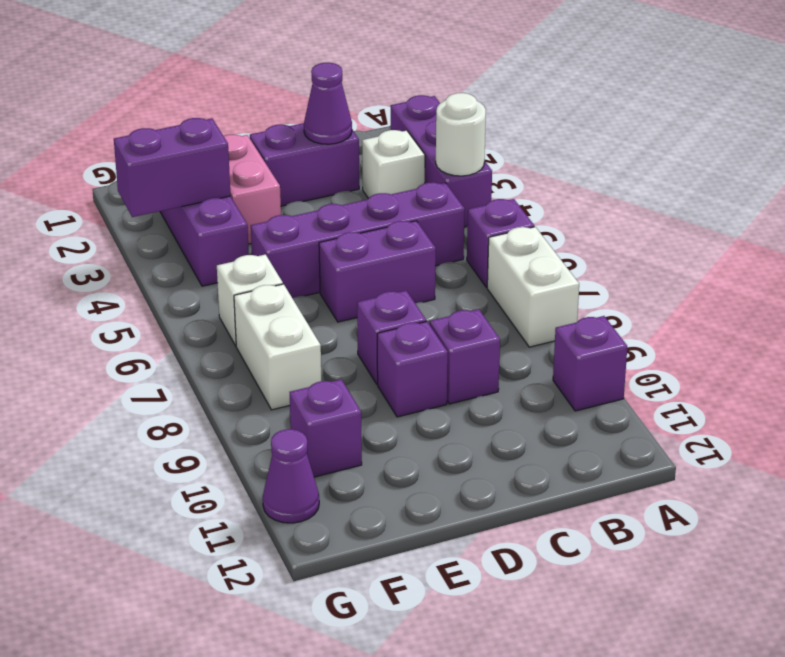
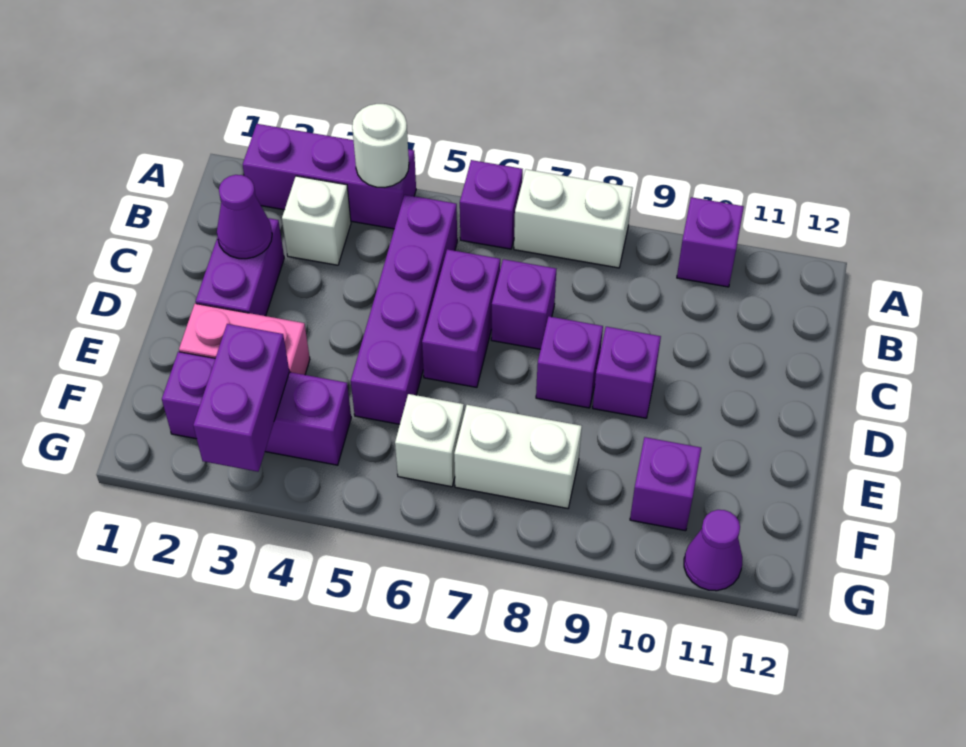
purple 1x1 brick [430,309,500,404] -> purple 1x1 brick moved to [491,259,556,349]

